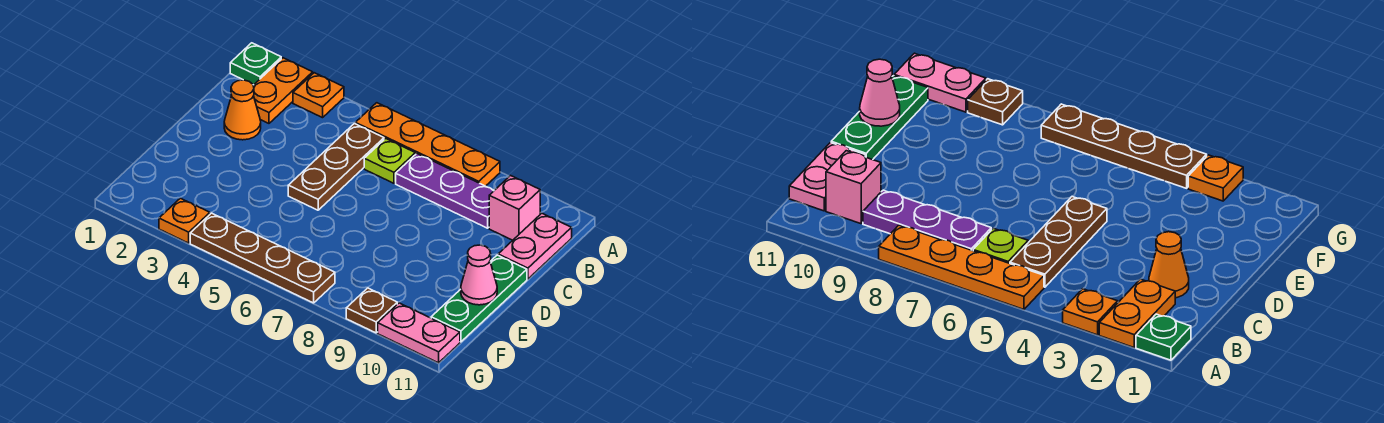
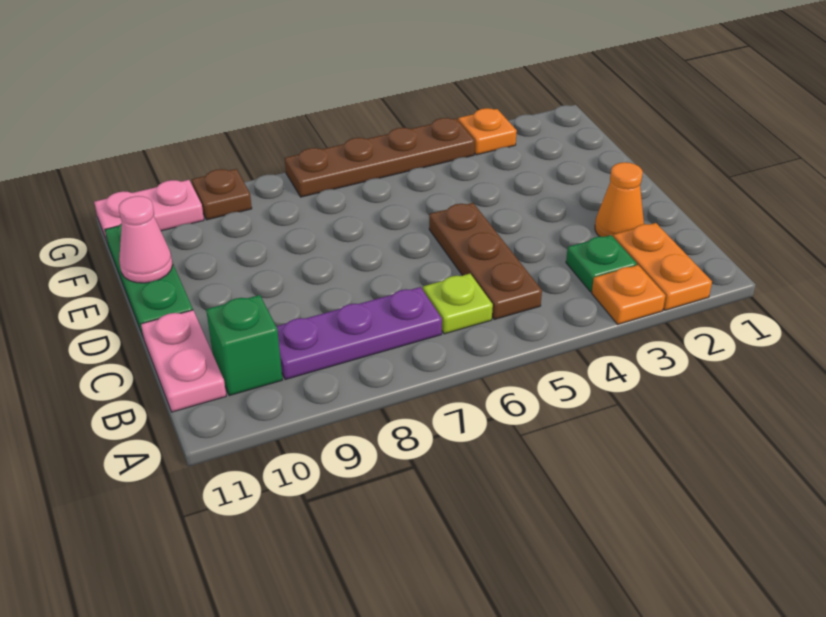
green 1x1 plate [230,43,281,85] -> green 1x1 plate moved to [566,235,637,292]
orange 1x4 plate [355,103,500,186] -> none
pink 1x1 brick [489,176,540,240] -> green 1x1 brick [206,295,282,396]

